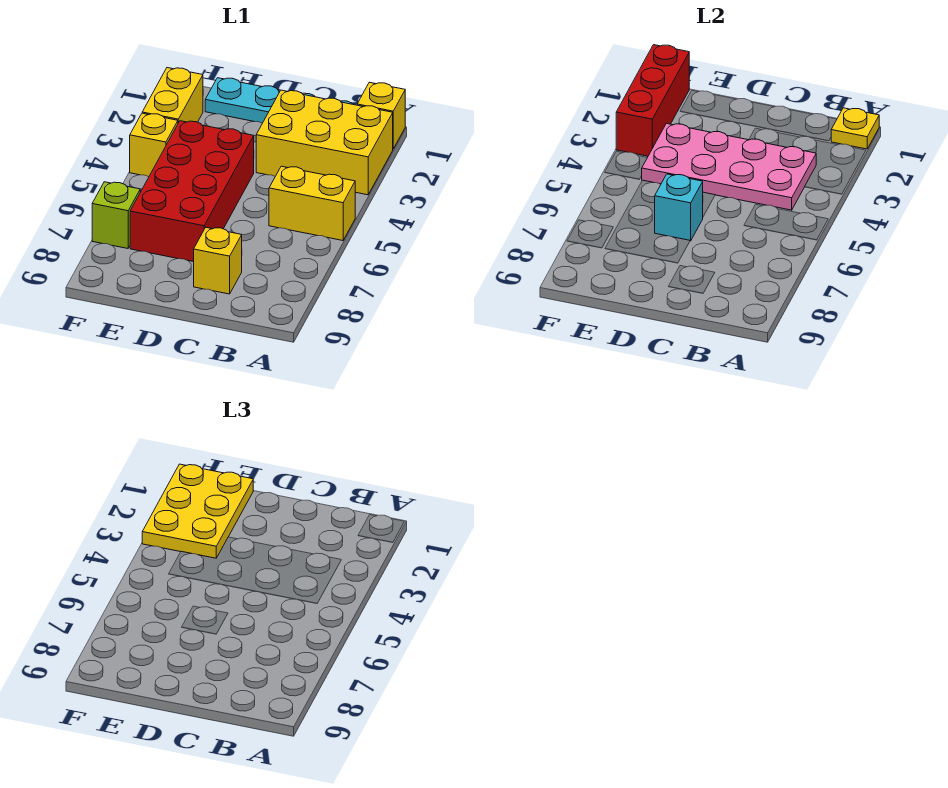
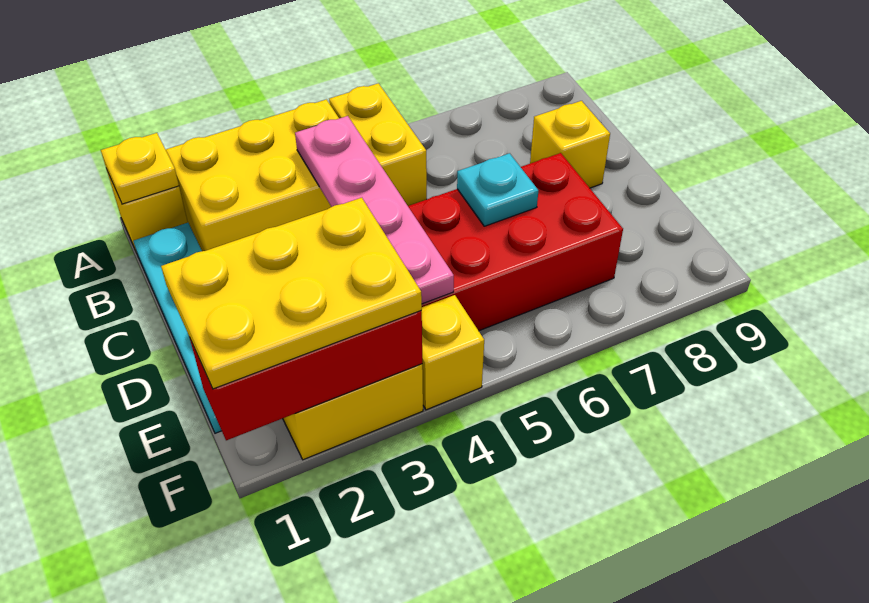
yellow 2x3 brick [256,90,393,195] -> yellow 2x3 brick turned to [166,99,339,251]
pink 2x4 plate [642,124,816,210] -> pink 1x4 plate [295,116,454,304]
cyan 1x1 brick [655,174,703,241] -> cyan 1x1 plate [457,153,538,226]
lime 1x1 brick [92,182,140,248] -> none

